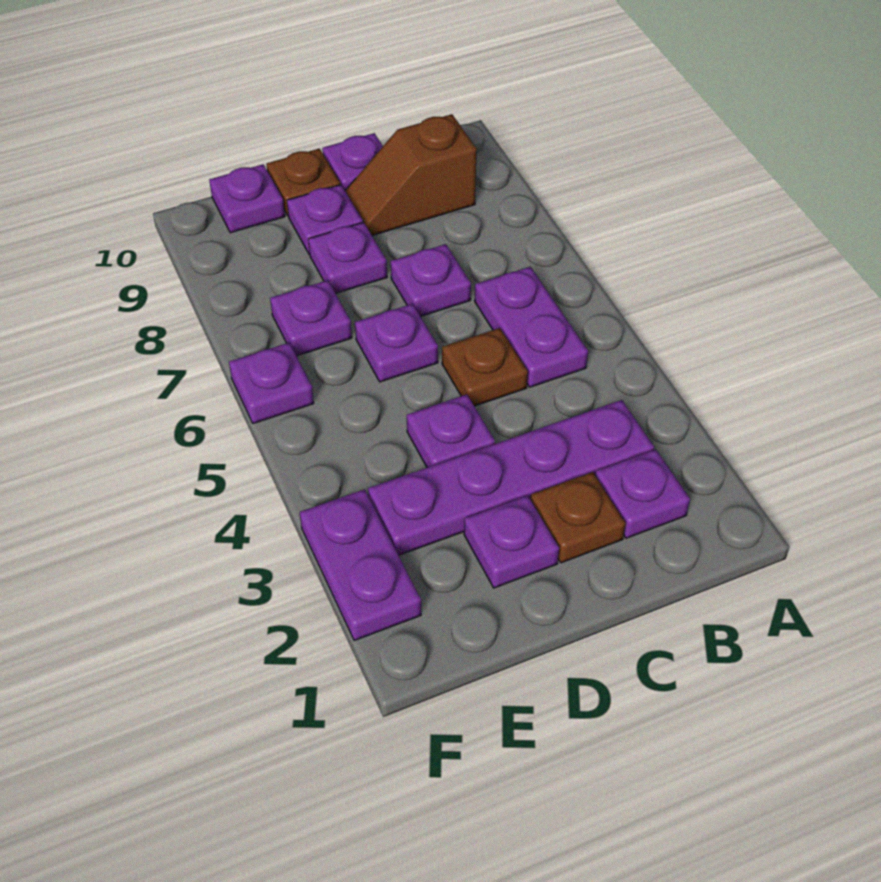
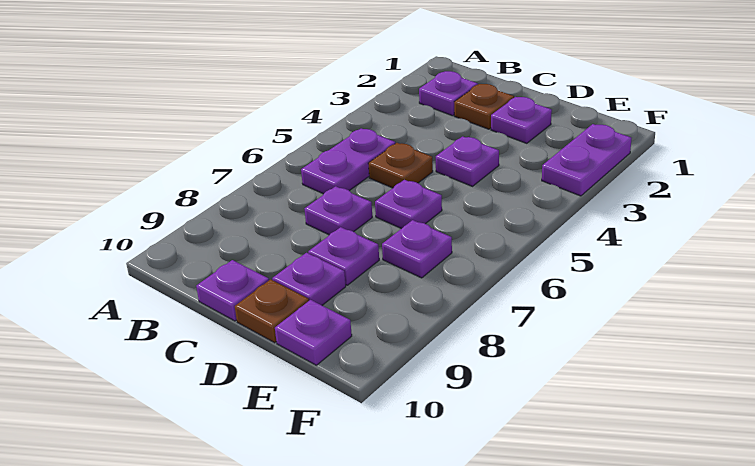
purple 1x4 plate [368,400,654,555] -> none
brown 1x2 slope [345,114,477,236] -> none
purple 1x1 plate [229,343,314,424] -> none

